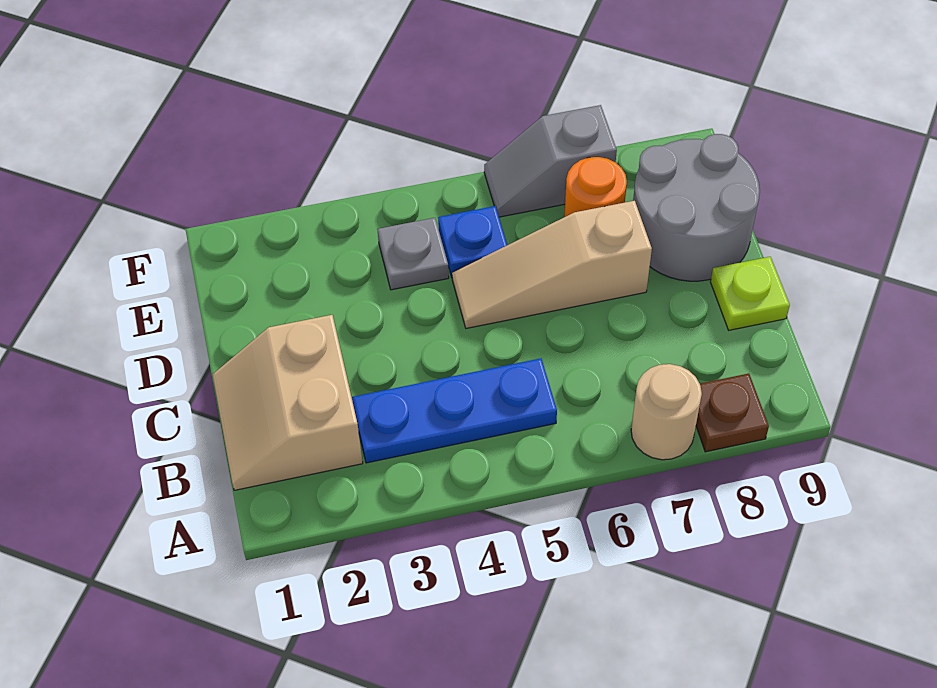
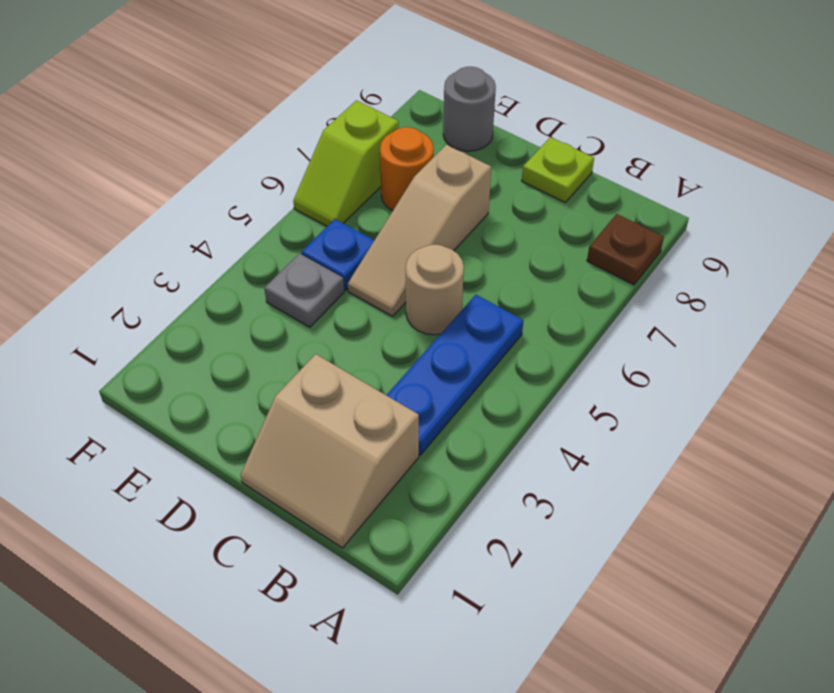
tan 1x1 round brick [631,364,702,460] -> tan 1x1 round brick moved to [406,245,464,335]
grey 2x2 round brick [633,134,760,281] -> grey 1x1 round brick [443,67,496,151]
grey 1x2 slope [484,105,617,217] -> lime 1x2 slope [293,100,399,226]

